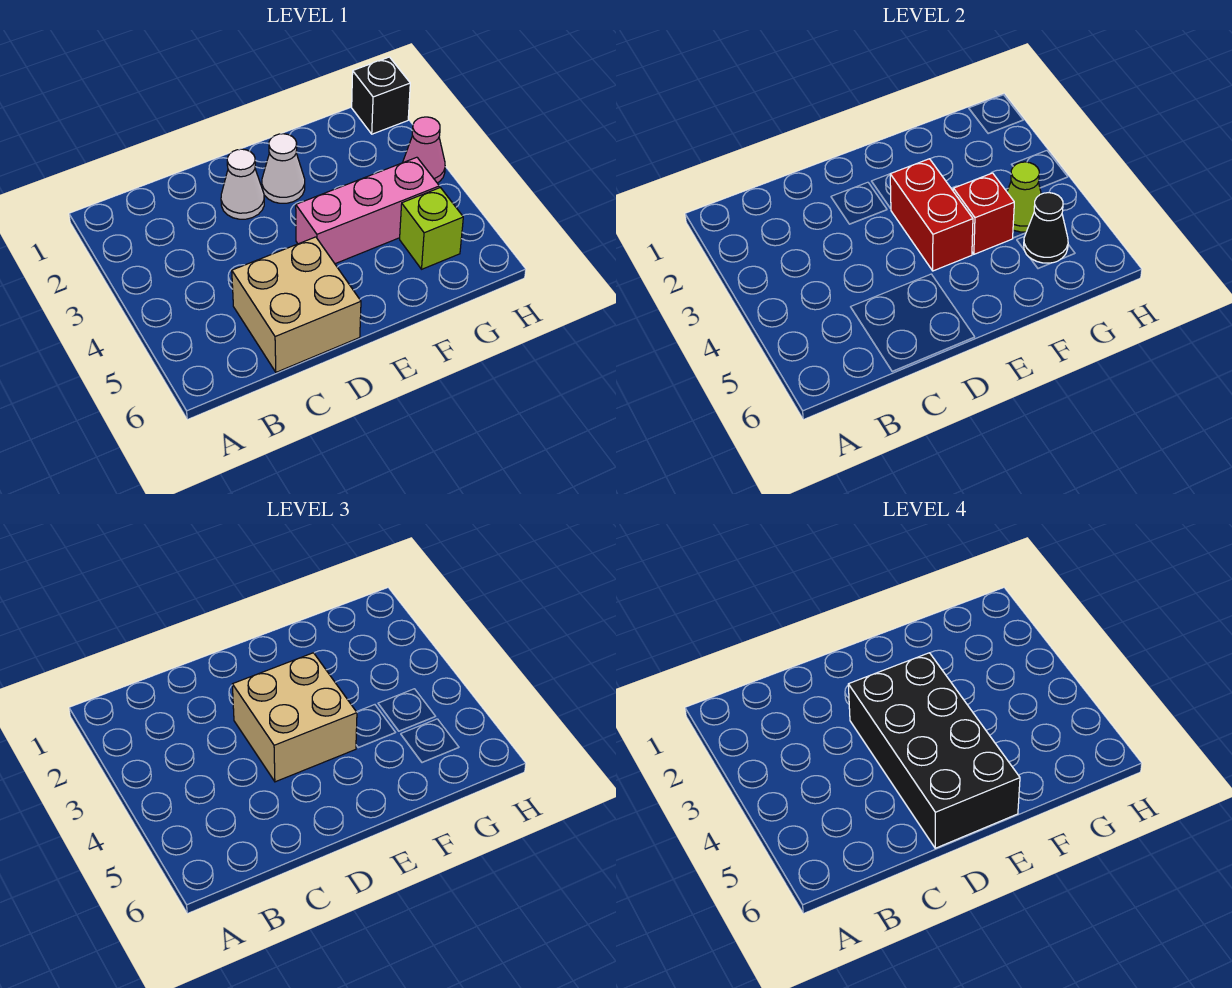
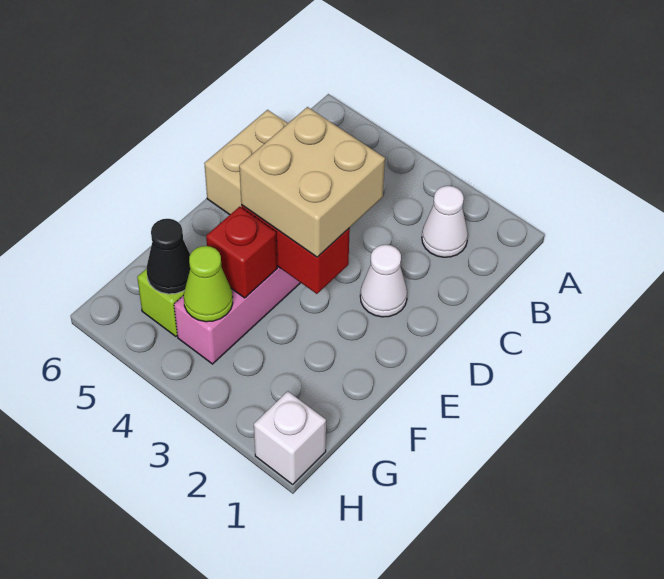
black 2x4 brick [848,653,1020,848] -> none
white 1x1 cone [262,134,305,203] -> white 1x1 cone moved to [422,186,468,257]
black 1x1 brick [352,57,410,134] -> white 1x1 brick [254,391,326,484]
pink 1x1 cone [403,117,445,183] -> none

